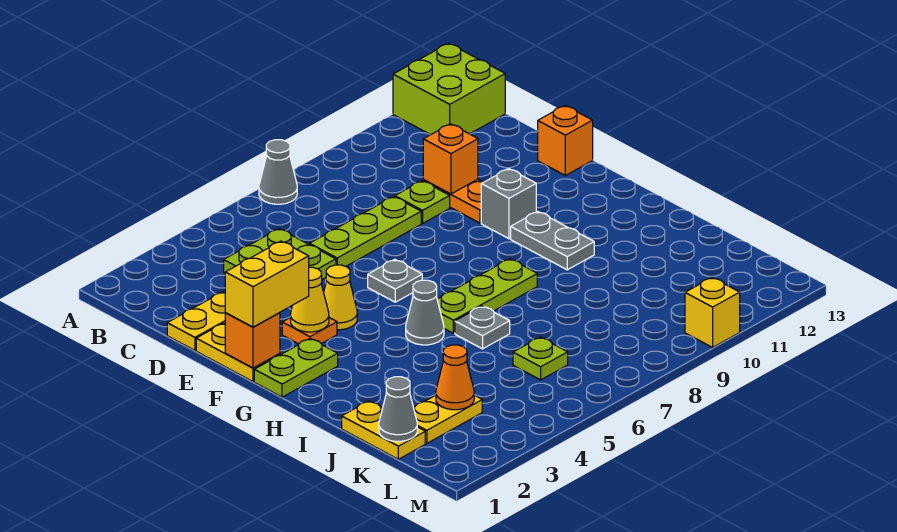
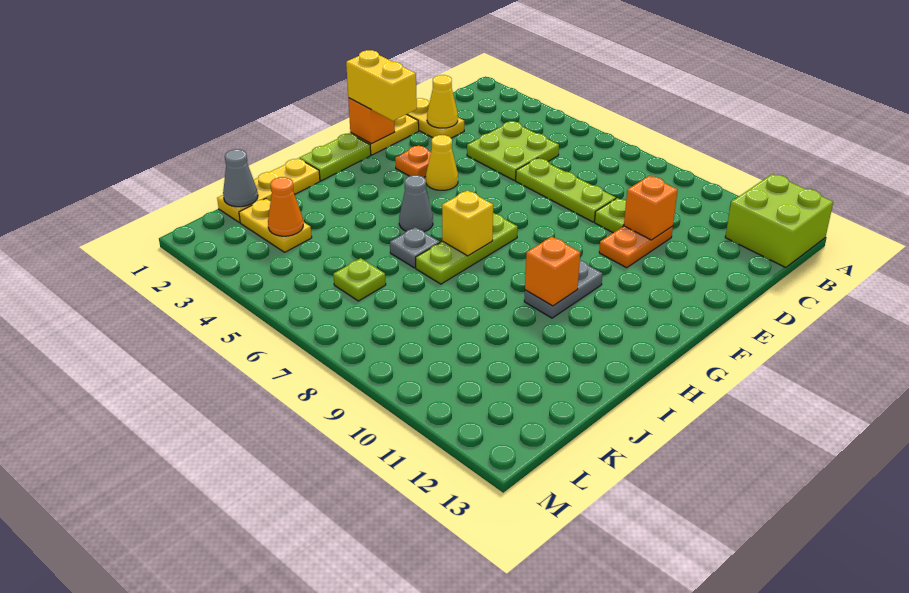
grey 1x1 cone [259,140,297,204] -> none
orange 1x1 brick [538,106,593,176] -> orange 1x1 brick moved to [525,237,580,306]
yellow 1x1 cone [291,267,329,332] -> yellow 1x1 cone moved to [427,75,458,128]
grey 1x1 plate [368,259,422,302] -> none
grey 1x1 brick [481,169,536,239] -> none
lime 1x2 plate [254,339,338,397] -> lime 1x2 plate turned to [300,133,371,181]
lime 1x3 plate [437,259,537,333] -> lime 1x3 plate turned to [416,213,518,284]
yellow 1x2 plate [342,401,425,459] -> yellow 1x3 plate [217,158,320,222]
yellow 1x1 brick [685,278,740,347] -> yellow 1x1 brick moved to [442,190,493,256]

